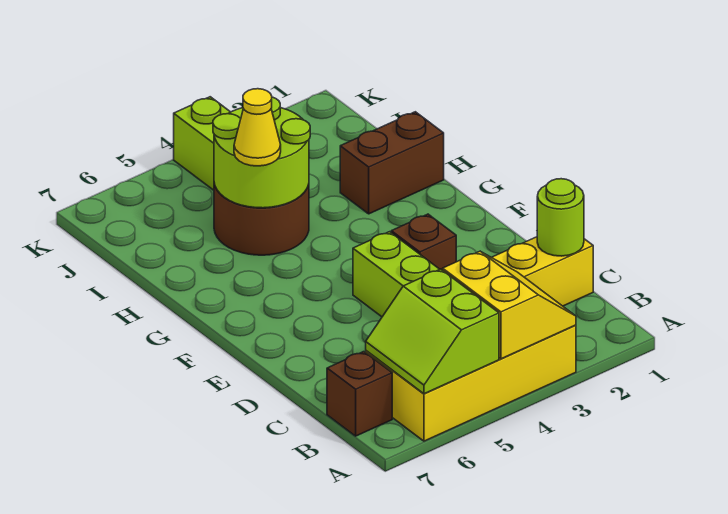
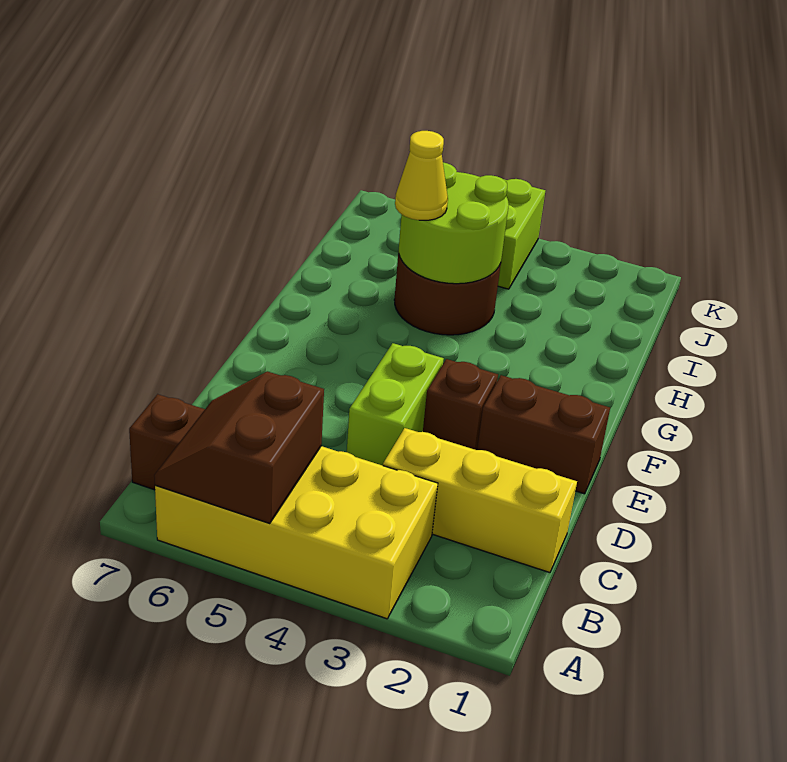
yellow 2x2 slope [443,251,576,359] -> none
lime 2x2 slope [366,269,499,394] -> brown 2x2 slope [154,371,324,524]
lime 1x1 round brick [537,179,584,256] -> none
brown 1x2 brick [340,112,444,214] -> brown 1x2 brick moved to [477,375,610,494]

